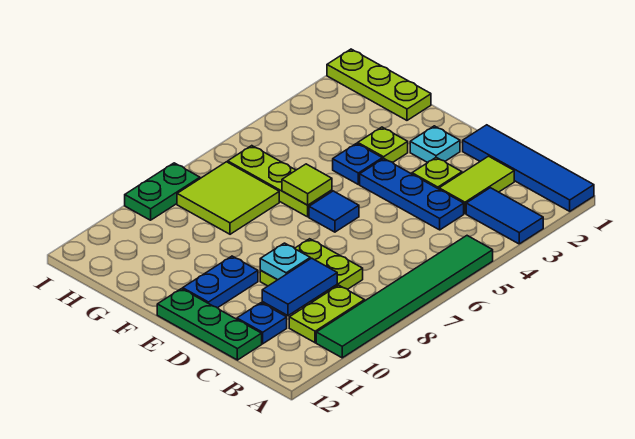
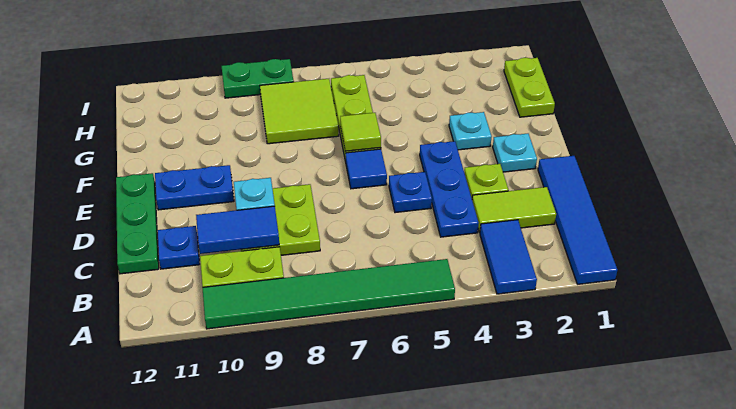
lime 1x1 plate [358,127,408,162] -> cyan 1x1 plate [449,112,492,150]
blue 1x1 plate [333,143,382,184] -> blue 1x1 plate moved to [389,172,432,213]
lime 1x3 plate [327,49,431,120] -> lime 1x2 plate [504,58,555,117]

